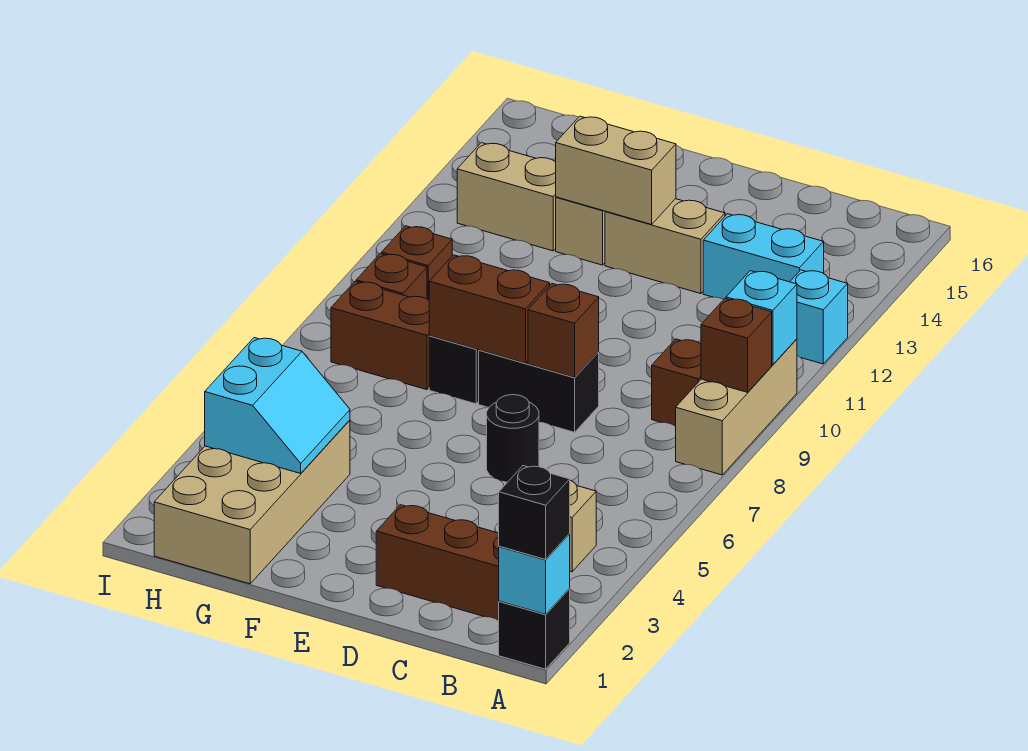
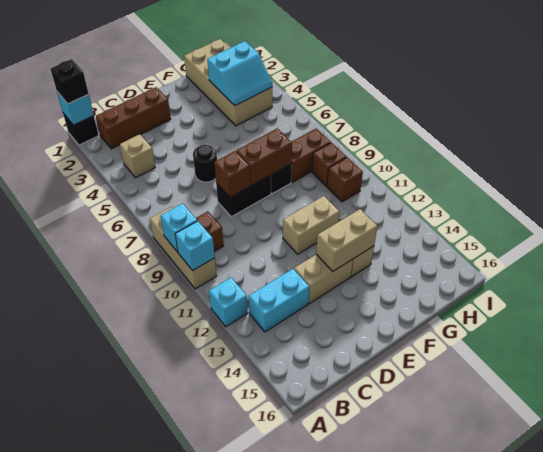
brown 1x1 brick [701,298,772,392] -> cyan 1x1 brick [160,203,197,252]
cyan 2x2 slope [205,338,350,473] -> cyan 2x2 slope turned to [207,41,272,106]
tan 1x2 brick [457,143,556,251] -> tan 1x2 brick moved to [283,196,339,254]

